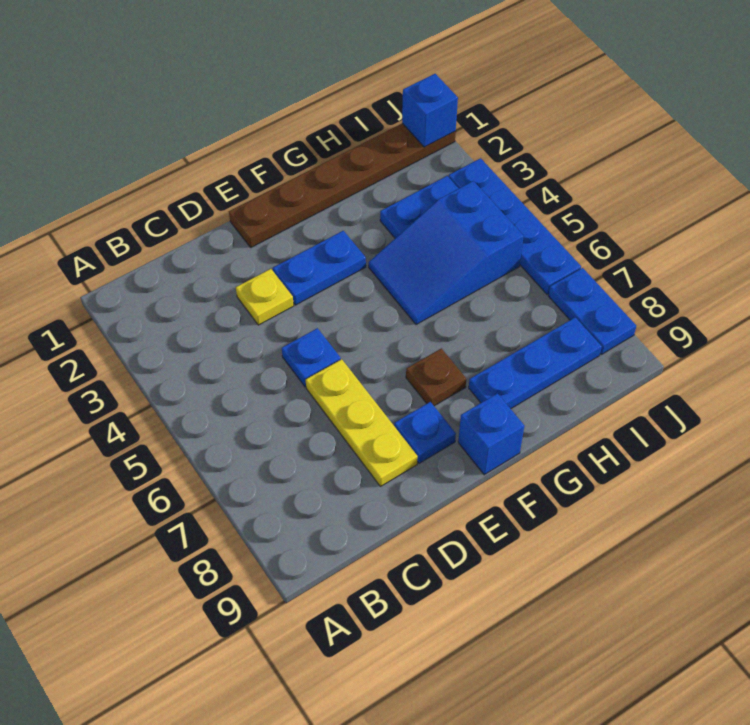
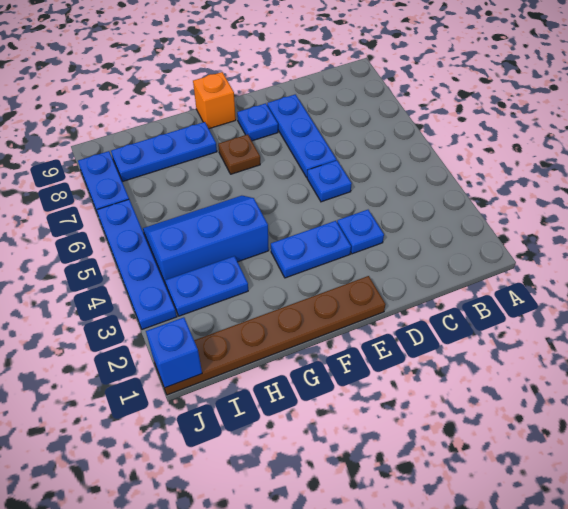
yellow 1x1 plate [236,269,294,325] -> blue 1x1 plate [337,210,384,254]
yellow 1x3 plate [306,359,418,486] -> blue 1x3 plate [267,94,336,177]
blue 1x1 brick [458,393,524,475] -> orange 1x1 brick [193,72,236,129]
blue 2x3 slope [369,181,524,325] -> blue 2x3 slope turned to [143,196,269,285]

